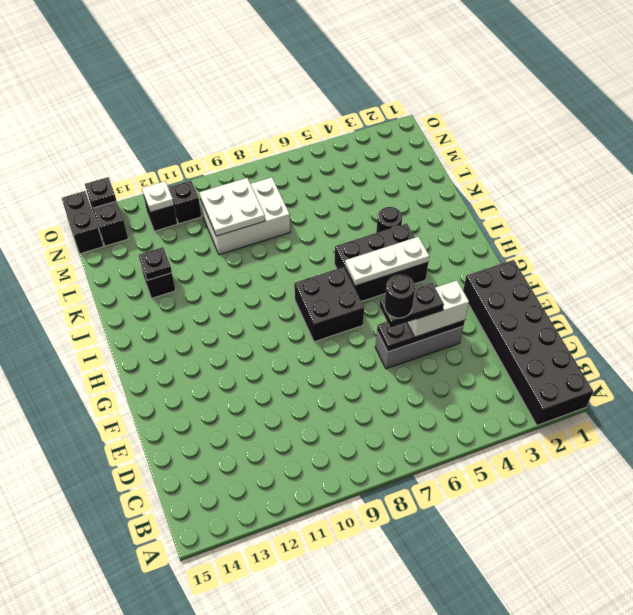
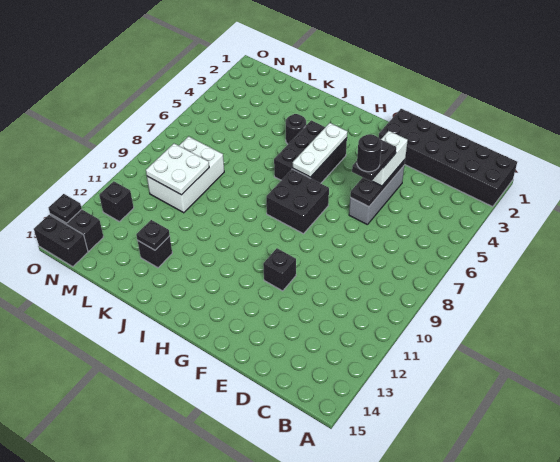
black 1x1 brick [168,181,202,224] -> black 1x1 brick moved to [263,248,296,291]
white 1x1 plate [142,181,174,212] -> none

